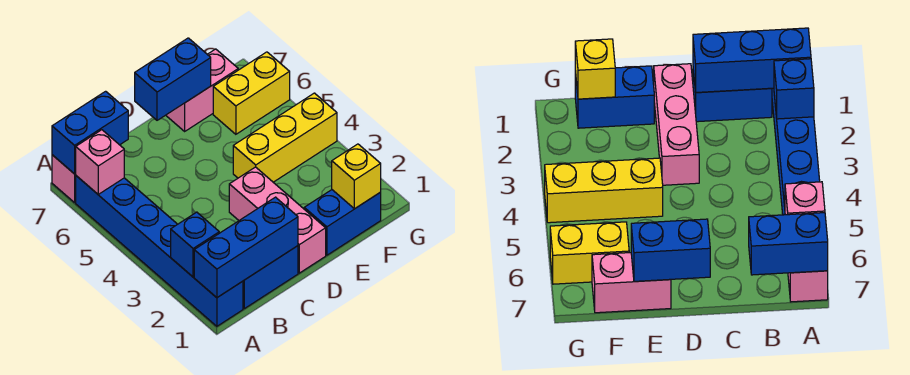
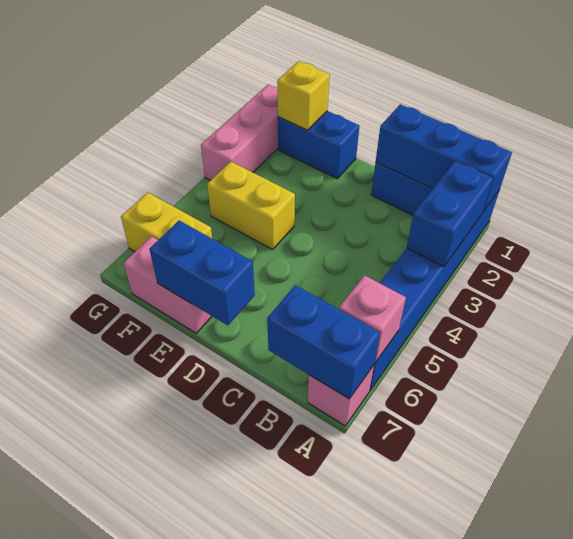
blue 1x1 brick [171,212,219,277] -> blue 1x2 brick [407,161,493,267]
pink 1x3 brick [229,167,326,273] -> pink 1x3 brick moved to [201,84,278,180]
yellow 1x3 brick [233,93,337,182] -> yellow 1x2 brick [207,162,295,250]

